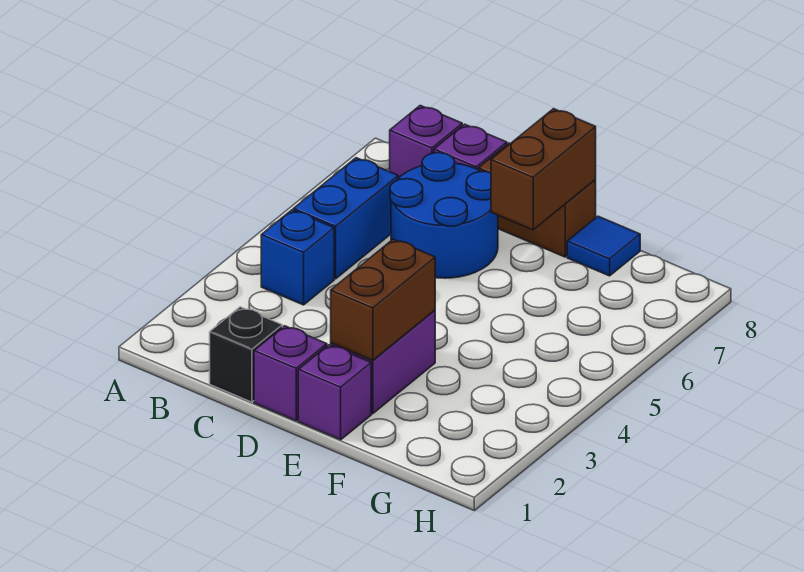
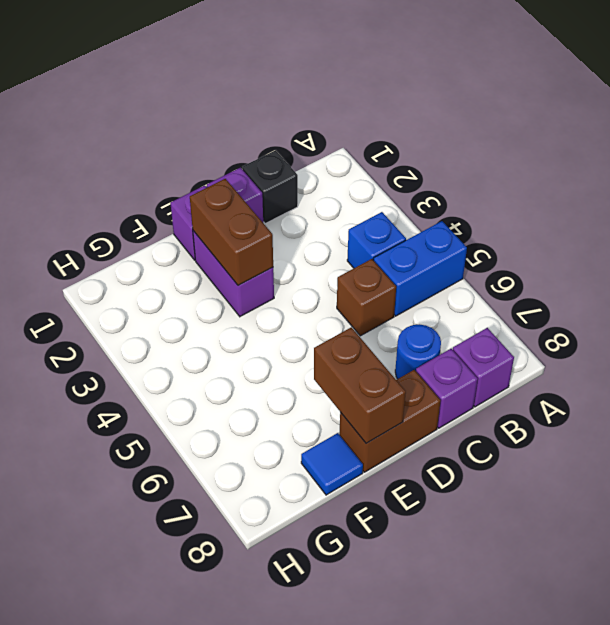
blue 1x2 brick [293,158,398,279] -> blue 1x2 brick turned to [373,221,467,316]
none -> brown 1x1 brick [337,259,396,336]
blue 2x2 round brick [390,153,498,278] -> blue 1x1 round brick [395,324,441,379]

